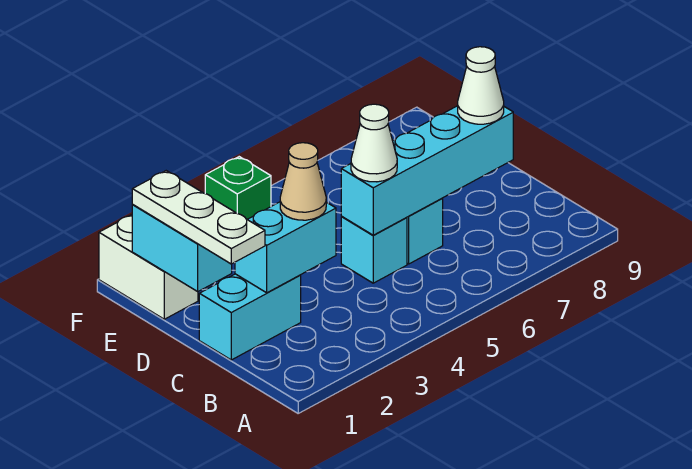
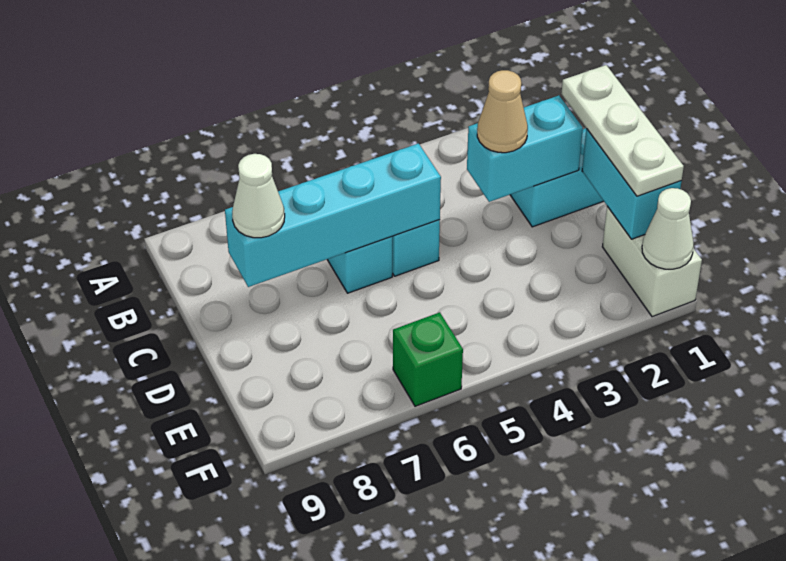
white 1x1 cone [351,104,397,182] -> white 1x1 cone moved to [642,188,694,269]
green 1x1 brick [205,157,271,219] -> green 1x1 brick moved to [393,312,463,406]

